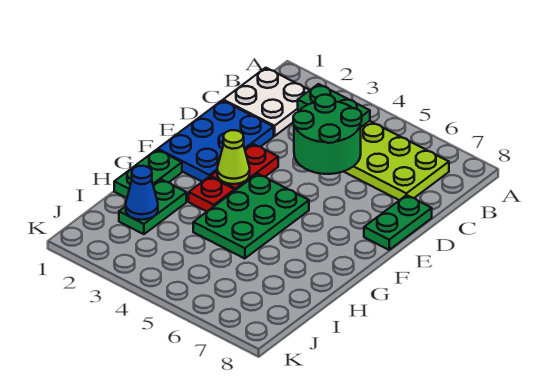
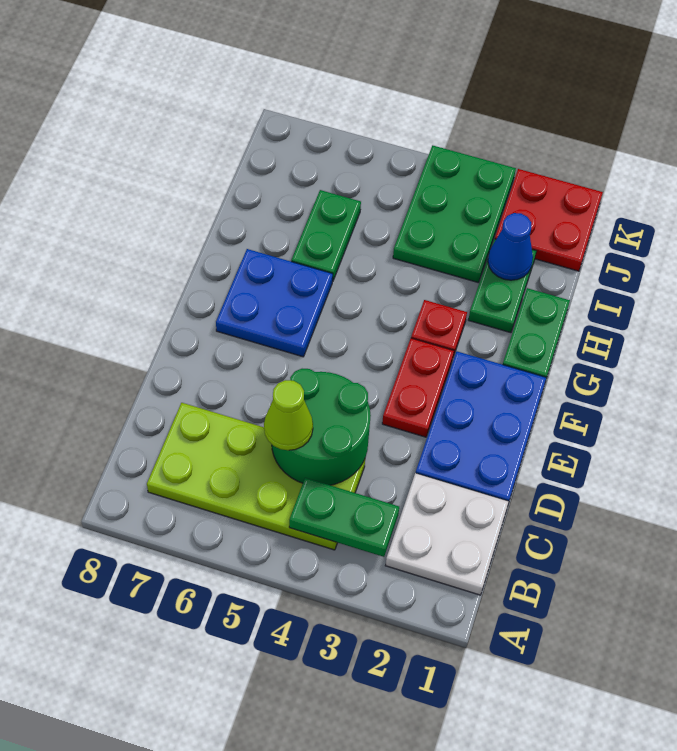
green 1x2 plate [364,195,432,250] -> green 1x2 plate moved to [291,190,361,281]
lime 1x1 cone [217,130,250,184] -> lime 1x1 cone moved to [264,380,313,450]
green 2x3 plate [193,174,309,259] -> green 2x3 plate moved to [393,145,516,283]
none -> blue 2x2 plate [216,249,333,357]
none -> red 2x2 plate [495,169,603,271]

